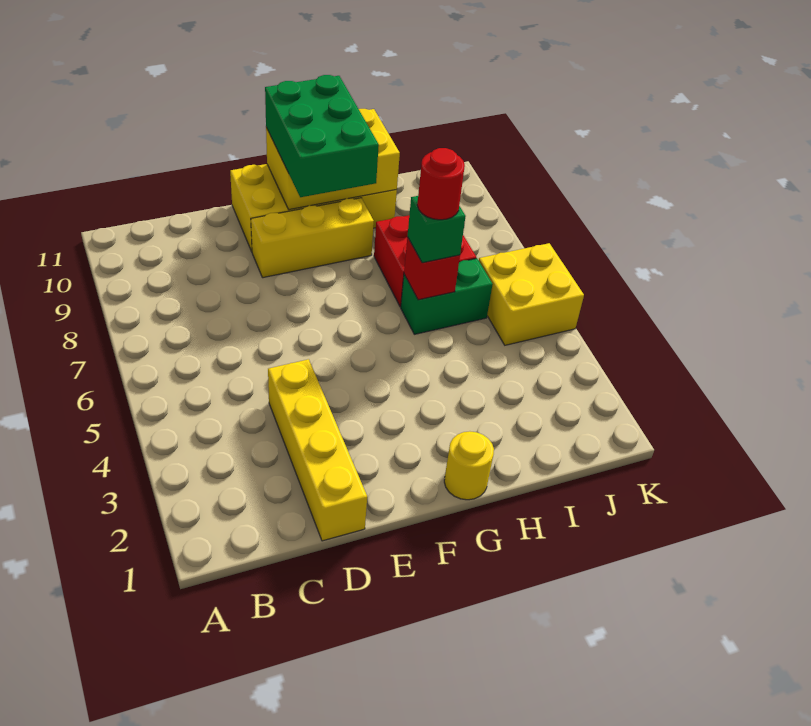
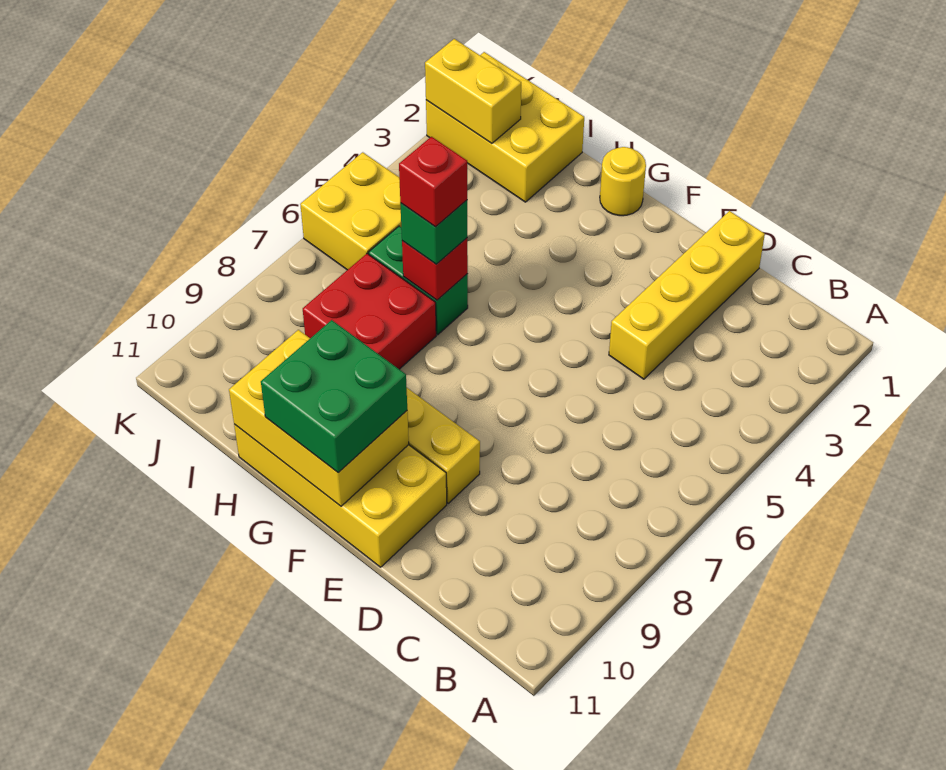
green 2x3 brick [265,75,379,197] -> green 2x2 brick [261,320,407,473]
red 1x1 round brick [417,148,465,220] -> red 1x1 brick [399,137,467,227]
none -> yellow 2x3 brick [426,52,584,202]
none -> yellow 1x2 brick [425,39,521,143]

